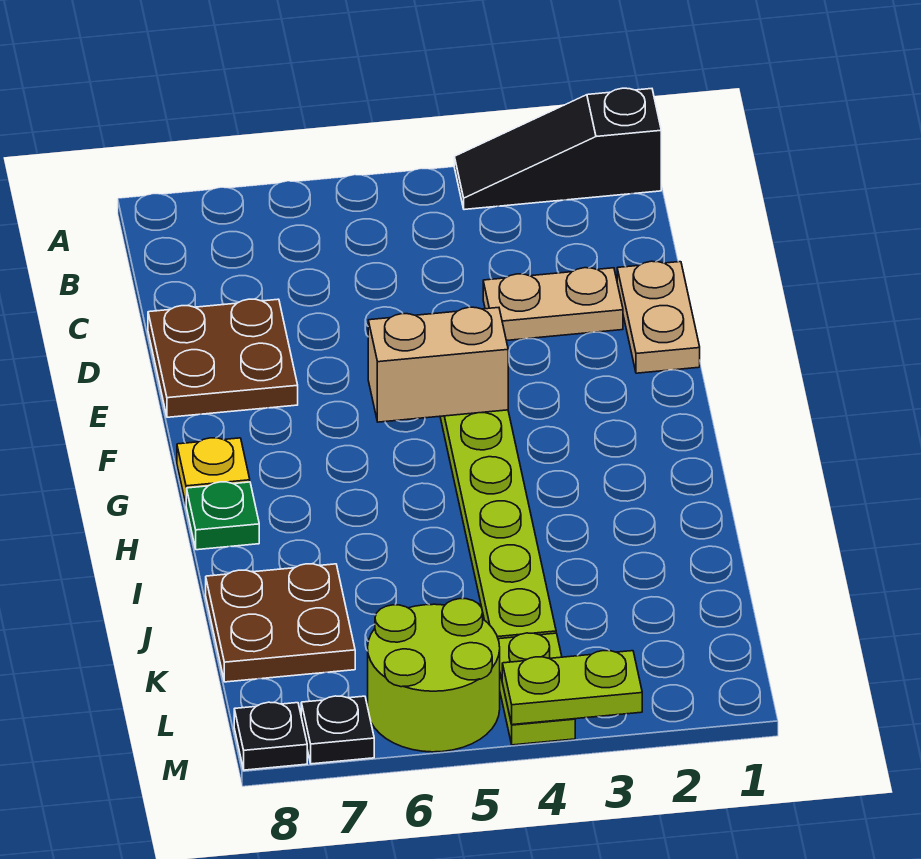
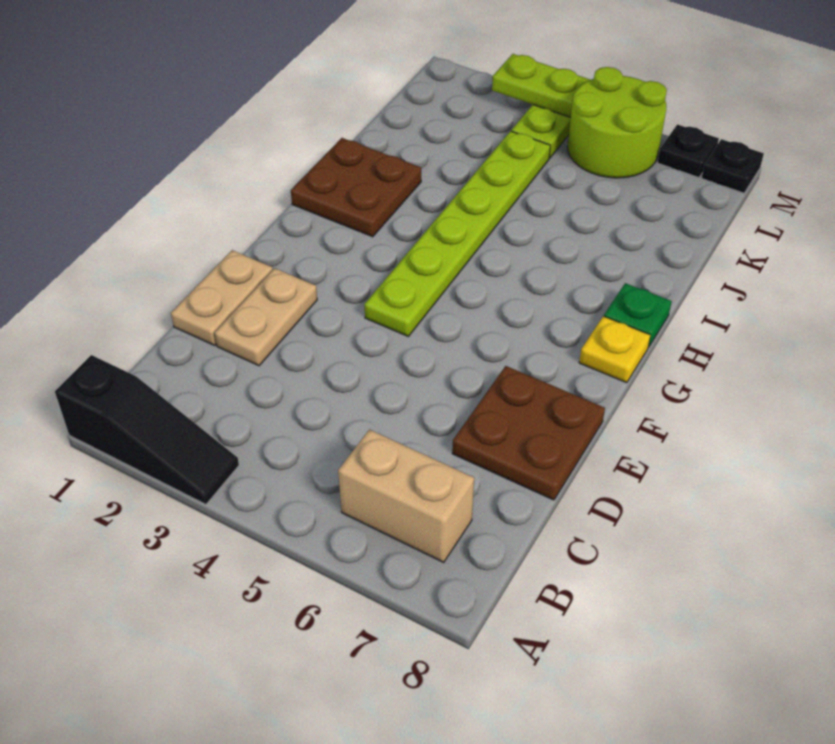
tan 1x2 plate [483,268,623,341] -> tan 1x2 plate turned to [215,268,317,366]
tan 1x2 brick [368,307,508,422] -> tan 1x2 brick moved to [338,430,474,562]
brown 2x2 plate [206,564,355,682] -> brown 2x2 plate moved to [291,138,421,237]

